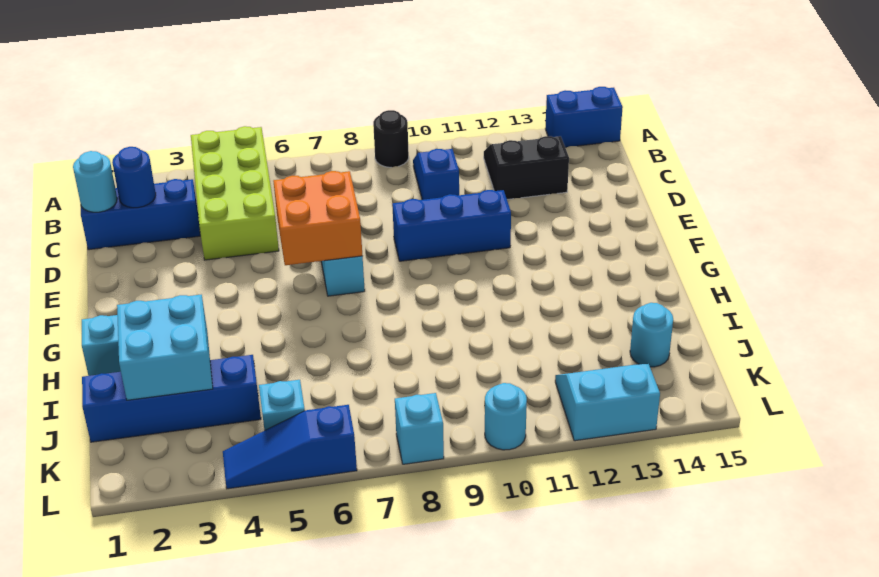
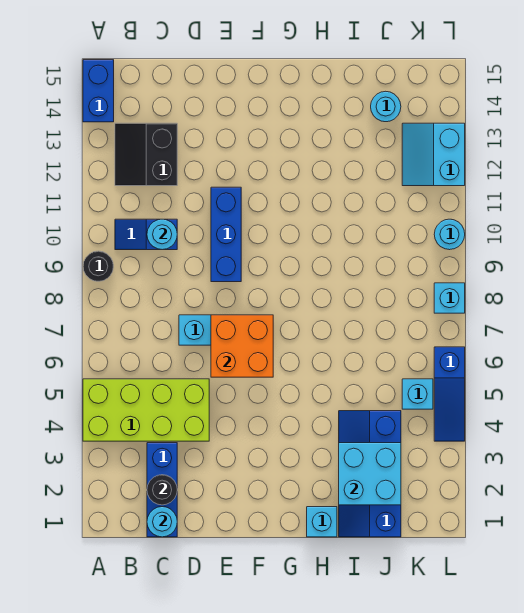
blue 1x1 round brick [112,147,156,208] -> black 1x1 round brick [147,475,177,505]
none -> cyan 1x1 round brick [147,219,177,250]

